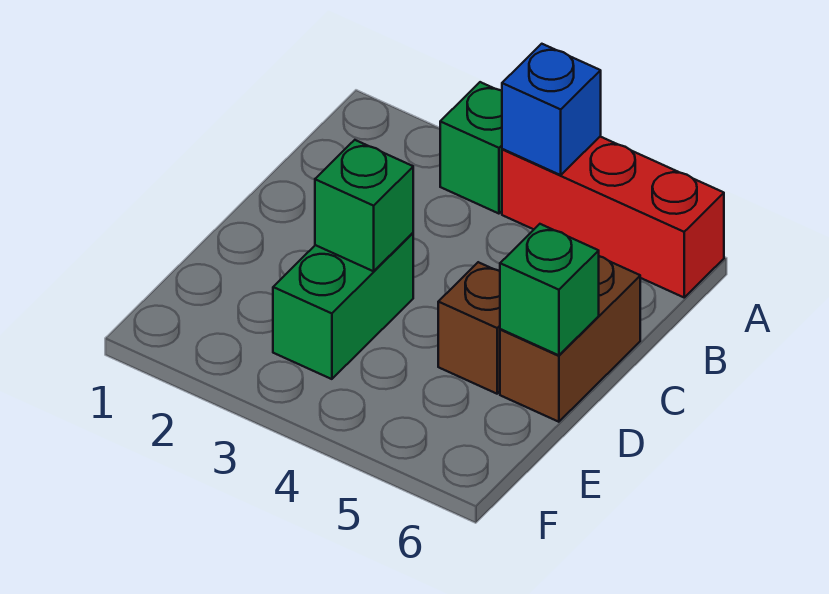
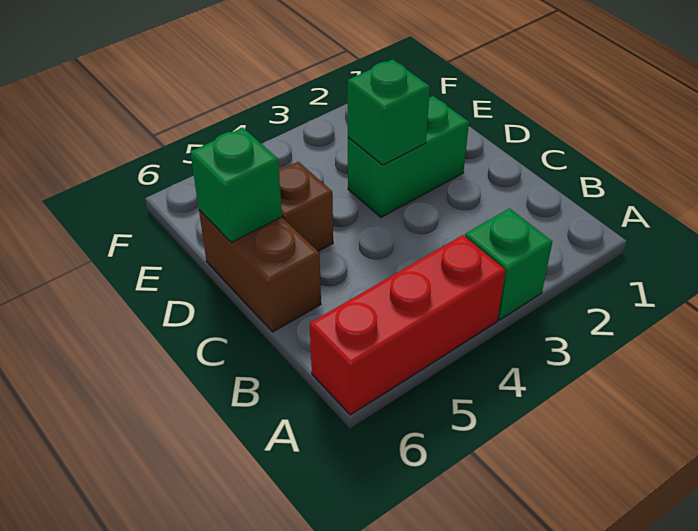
blue 1x1 brick [502,44,601,175] -> none
green 1x2 brick [273,233,413,379] -> green 1x2 brick turned to [348,96,469,217]

